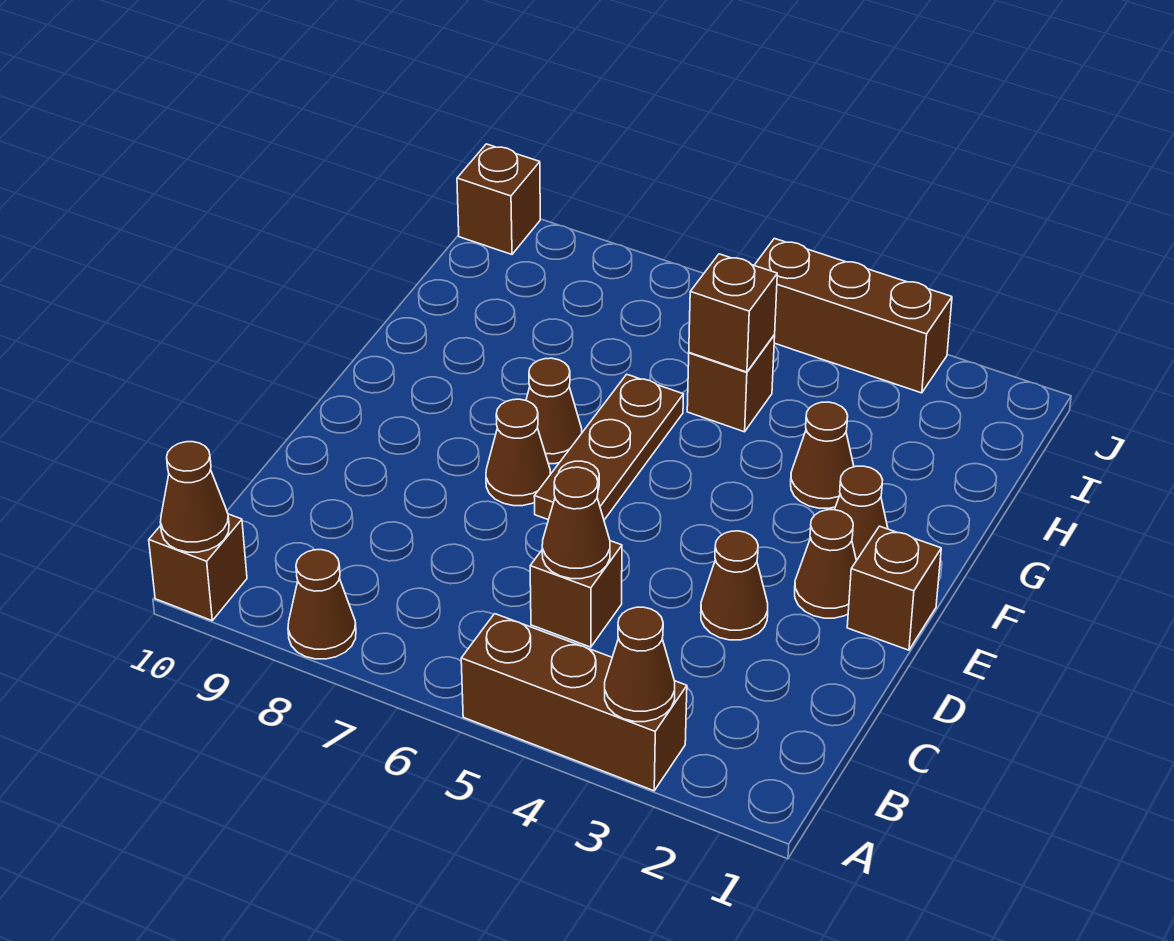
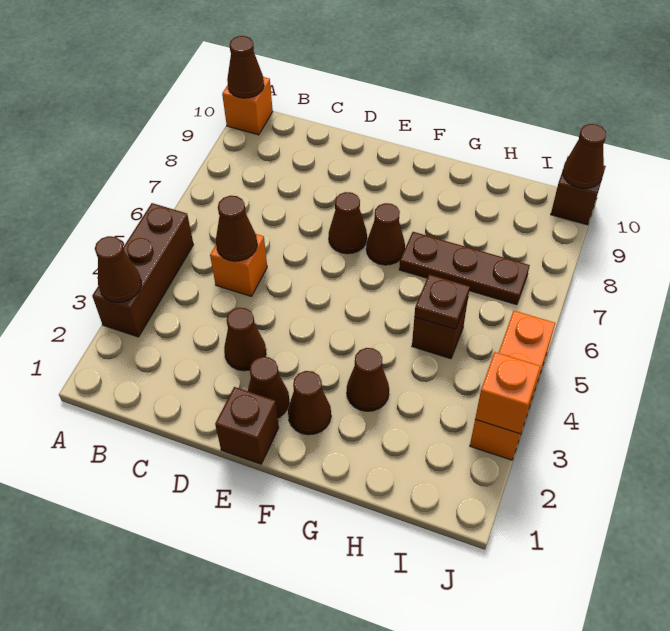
brown 1x1 cone [288,550,356,659] -> brown 1x1 cone moved to [563,124,606,189]
brown 1x1 brick [149,514,247,621] -> orange 1x1 brick [222,77,273,135]
brown 1x1 brick [530,541,622,647] -> orange 1x1 brick [210,234,267,296]
brown 1x3 plate [534,374,683,520] -> brown 1x3 plate moved to [399,232,530,305]
brown 1x1 brick [689,254,777,372] -> brown 1x1 plate [414,274,470,329]
brown 1x3 brick [754,238,952,393] -> orange 1x3 brick [470,311,555,460]
none -> orange 1x1 brick [475,352,540,434]

